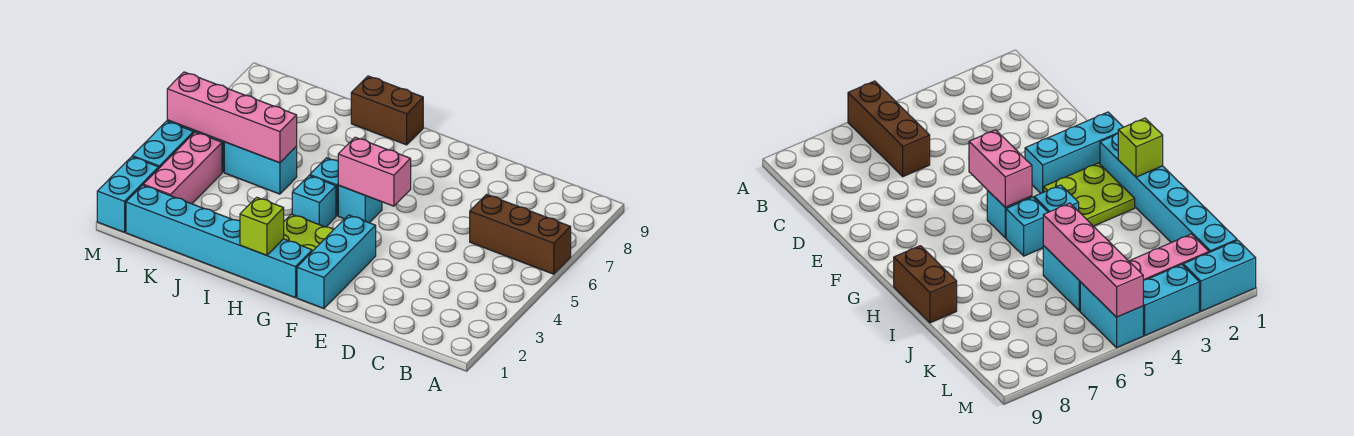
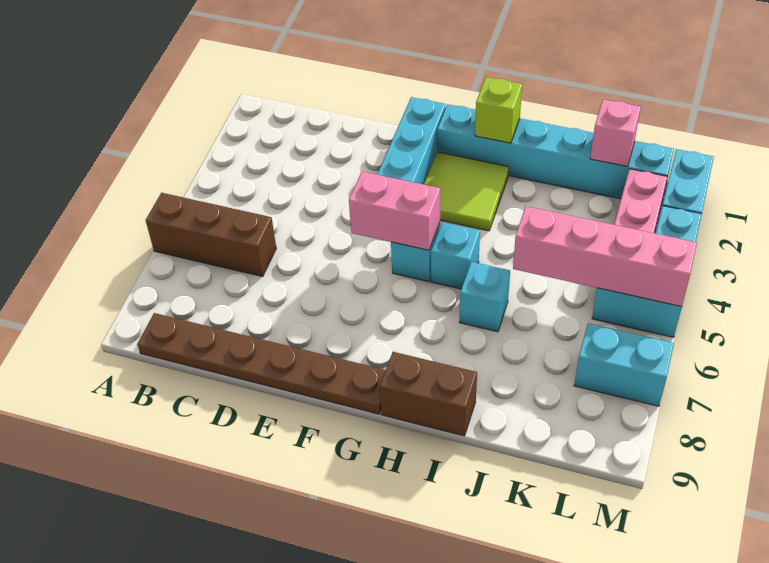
none -> brown 1x6 plate [137,313,385,414]
lime 2x2 plate [284,214,333,251] -> lime 2x2 tile [424,152,509,231]
cyan 1x1 brick [292,175,336,227] -> cyan 1x1 brick moved to [460,262,510,332]
cyan 1x2 brick [224,142,297,194] -> cyan 1x2 brick moved to [574,323,674,406]
none -> pink 1x1 brick [590,99,641,167]

